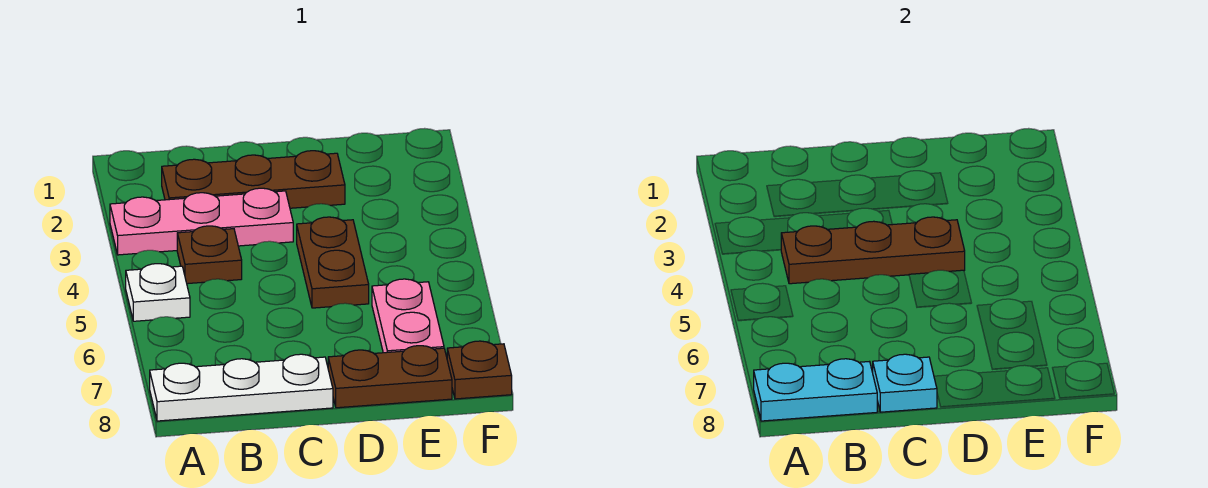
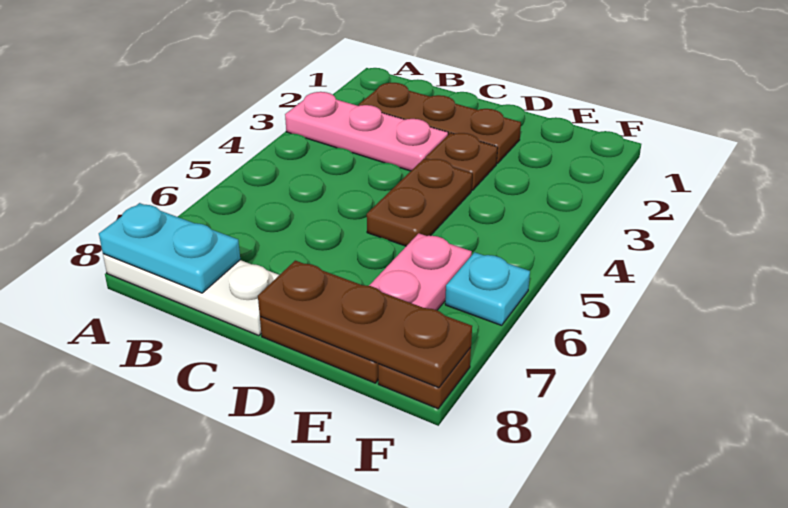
white 1x1 plate [126,264,190,321] -> none
brown 1x1 plate [177,226,242,284] -> brown 1x1 plate moved to [425,133,498,190]
brown 1x3 plate [781,217,965,284] -> brown 1x3 plate moved to [258,261,472,388]
cyan 1x1 plate [873,354,937,412] -> cyan 1x1 plate moved to [445,252,530,325]

